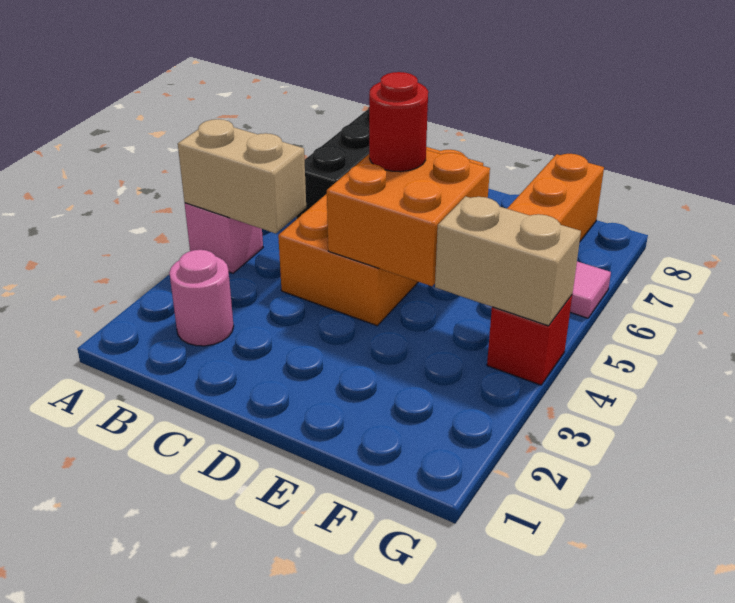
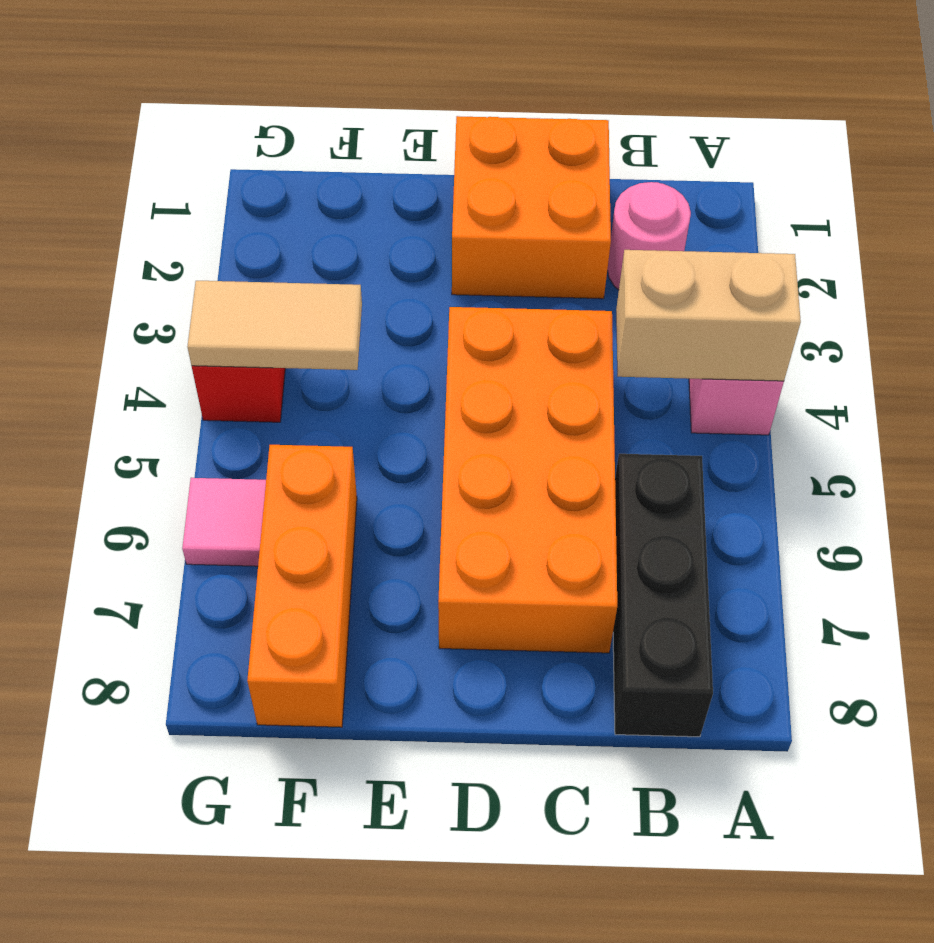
orange 2x2 brick [327,150,490,286] -> orange 2x2 brick moved to [452,116,611,299]
red 1x1 round brick [369,72,428,172] -> none
tan 1x2 brick [435,196,581,326] -> tan 1x2 tile [187,281,362,370]

